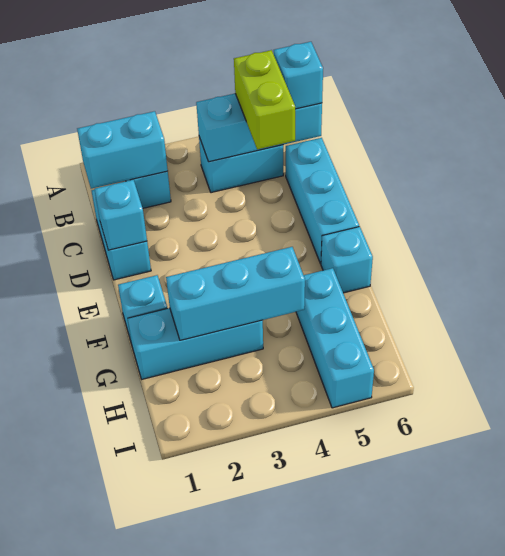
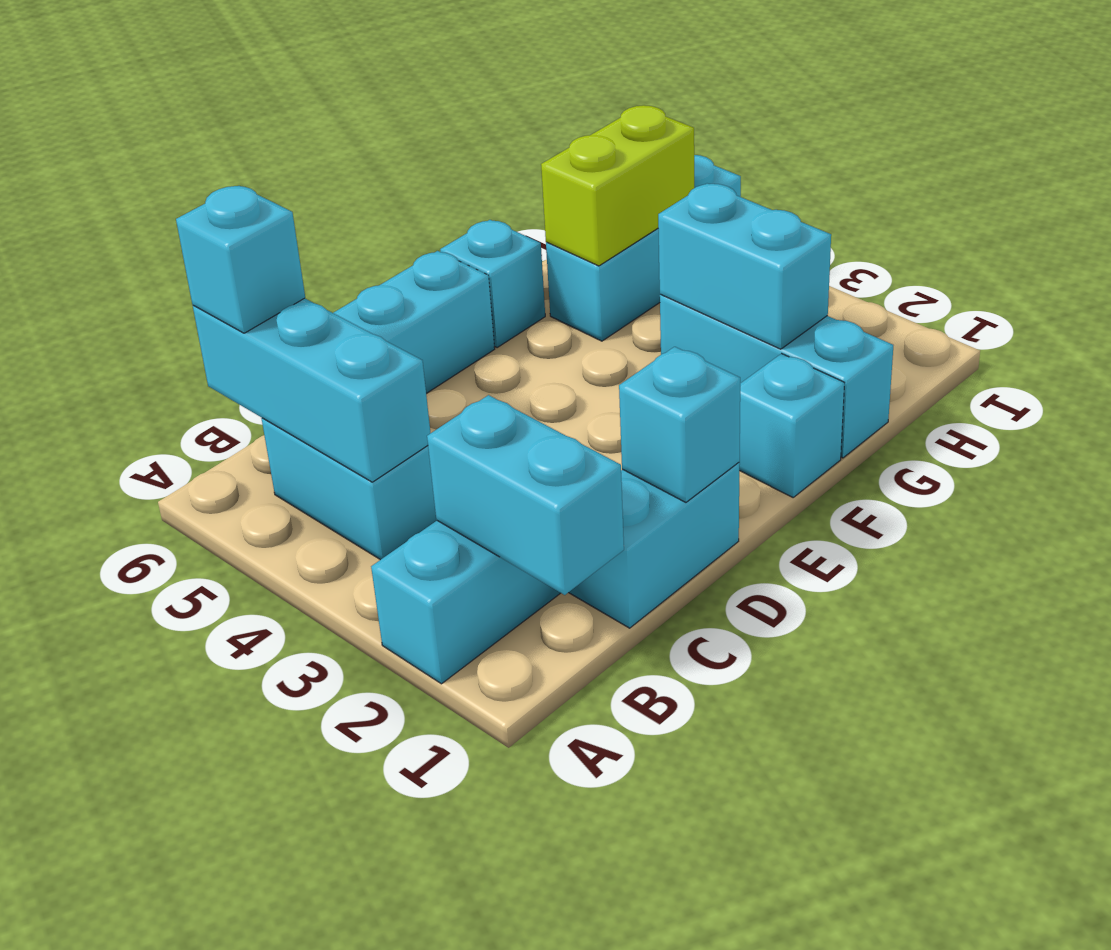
lime 1x2 brick [234,50,295,149] -> lime 1x2 brick moved to [541,105,694,266]
cyan 1x3 brick [166,247,305,340] -> cyan 1x2 brick [658,183,831,349]

